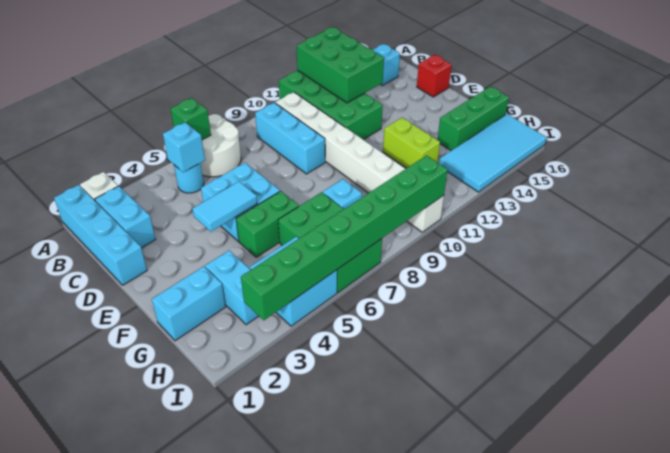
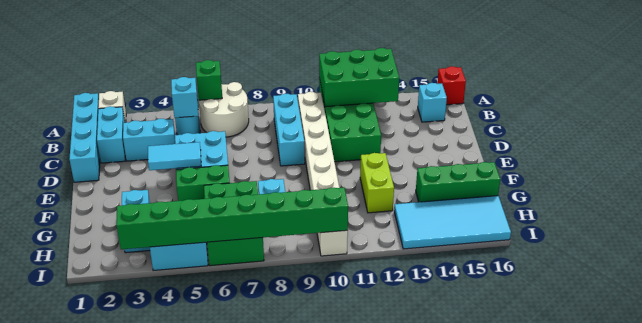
green 2x3 brick [297,27,384,103] -> green 2x3 brick turned to [319,48,399,107]
red 1x1 brick [417,55,452,97] -> red 1x1 brick moved to [437,66,466,105]
cyan 1x2 brick [152,266,226,341] -> cyan 1x2 brick moved to [123,119,175,161]

